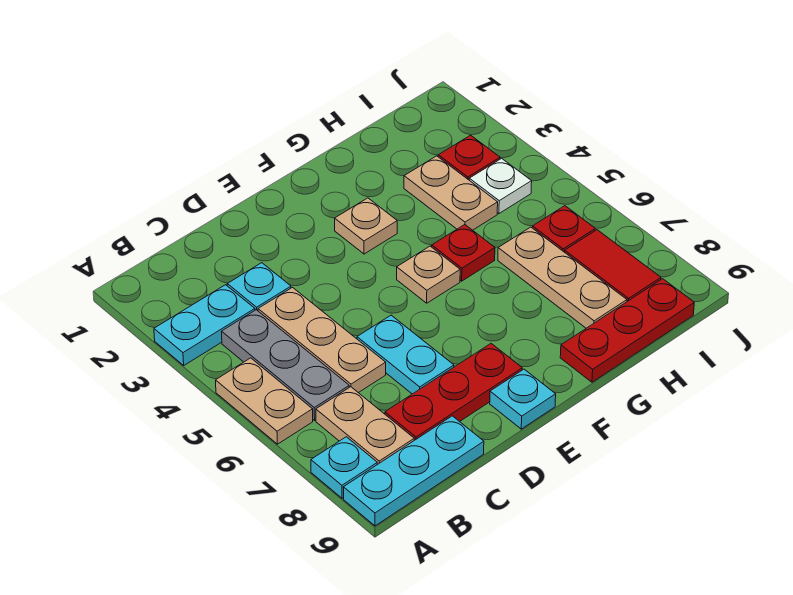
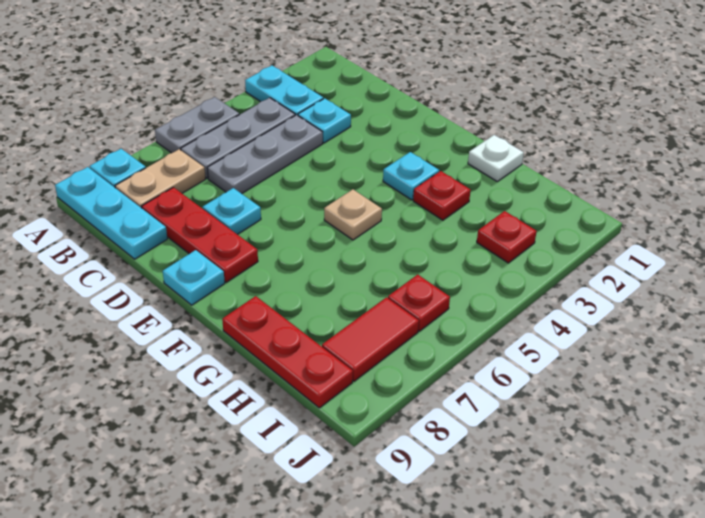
tan 1x2 plate [216,358,313,444] -> grey 1x2 plate [155,97,239,153]
tan 1x3 plate [258,288,386,393] -> grey 1x3 plate [207,115,323,194]
cyan 1x2 plate [357,315,454,394] -> cyan 1x1 plate [203,188,261,234]
tan 1x1 plate [335,198,397,254] -> cyan 1x1 plate [383,152,439,200]
red 1x1 plate [432,225,495,281] -> red 1x1 plate moved to [413,171,471,220]
tan 1x2 plate [404,156,498,230] -> none
tan 1x3 plate [498,227,627,328] -> none
white 1x1 plate [469,158,532,214] -> white 1x1 plate moved to [468,135,524,181]

